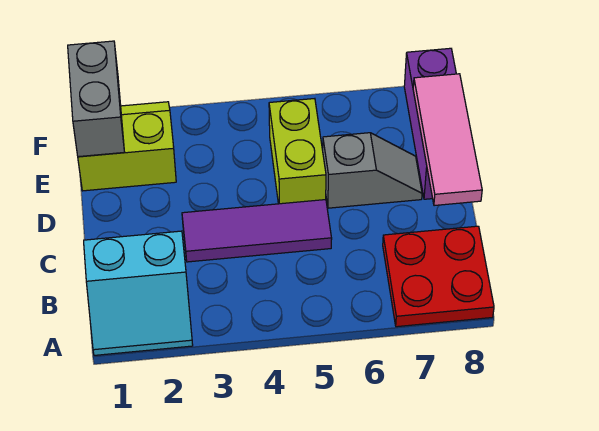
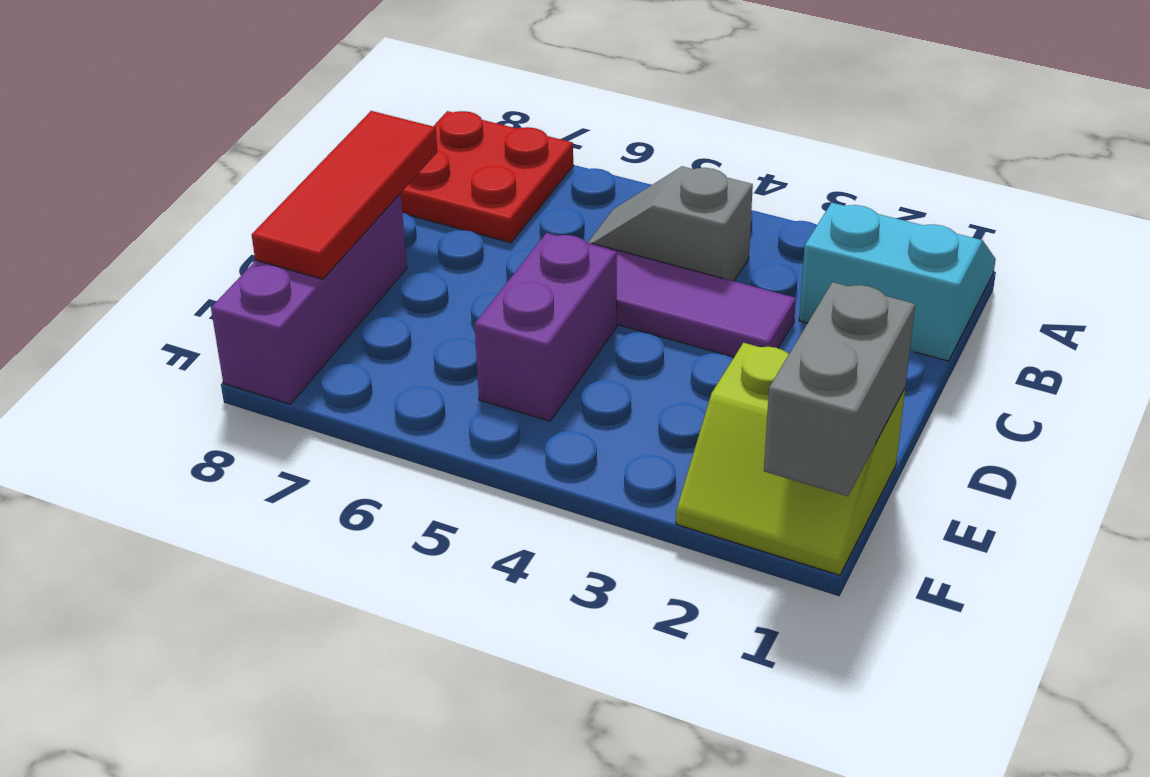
pink 1x3 tile [413,74,482,206] -> red 1x3 tile [252,111,437,279]
lime 1x2 brick [269,99,326,204] -> purple 1x2 brick [475,233,617,421]
grey 1x2 slope [323,133,422,208] -> grey 1x2 slope moved to [588,166,753,281]

